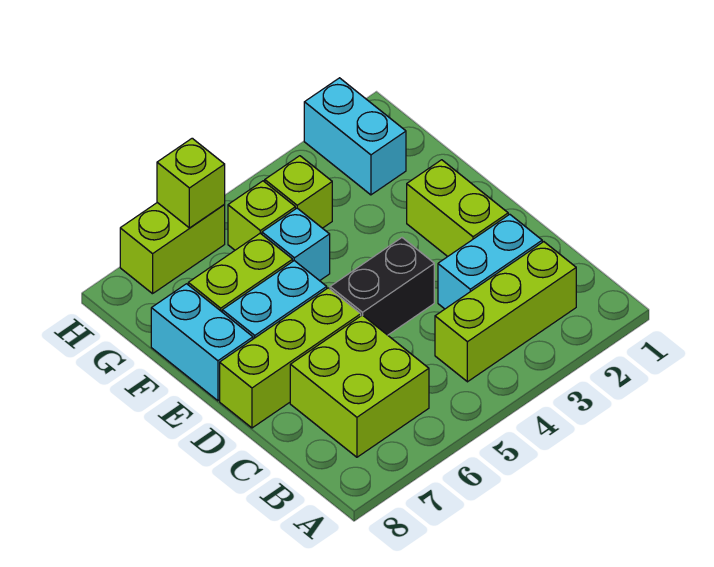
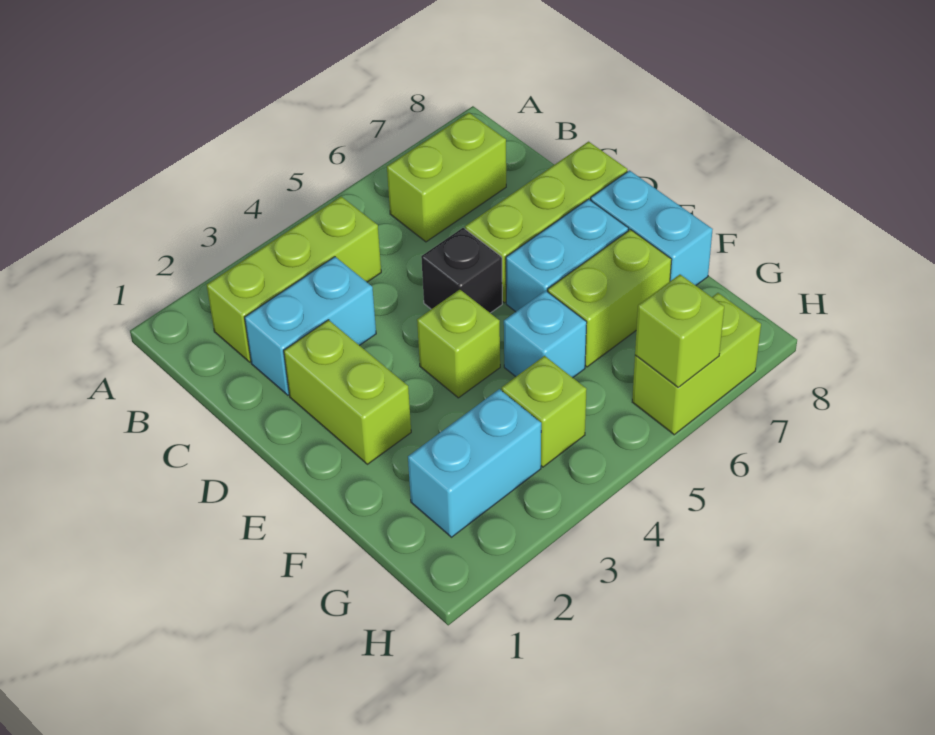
lime 2x2 brick [290,315,429,457] -> lime 1x2 brick [387,113,506,242]
black 1x2 brick [330,238,434,335] -> black 1x1 brick [421,228,502,313]
cyan 1x2 brick [304,78,406,195] -> cyan 1x2 brick turned to [408,389,541,537]
lime 1x1 brick [228,181,295,250] -> lime 1x1 brick moved to [417,290,500,398]

